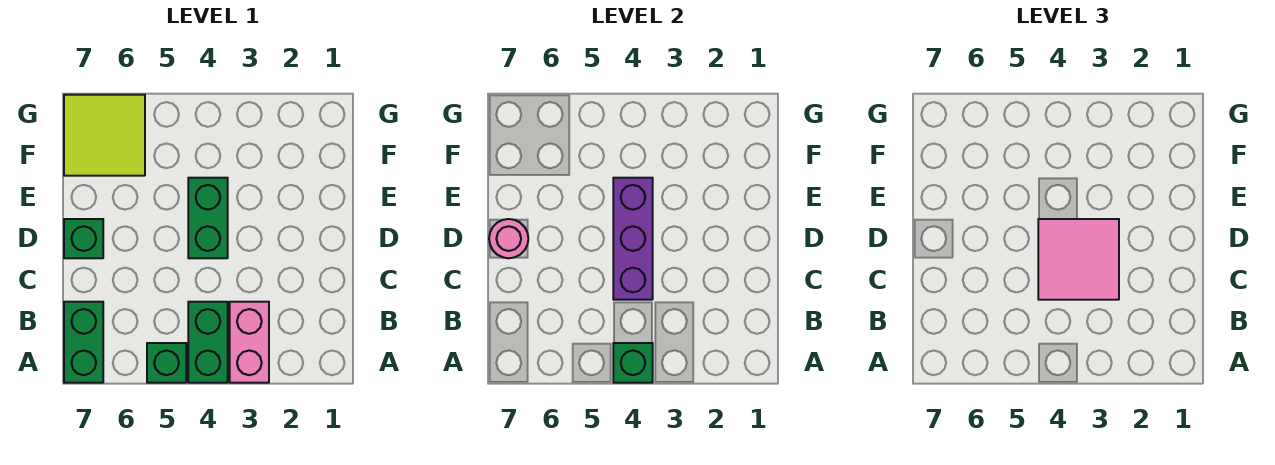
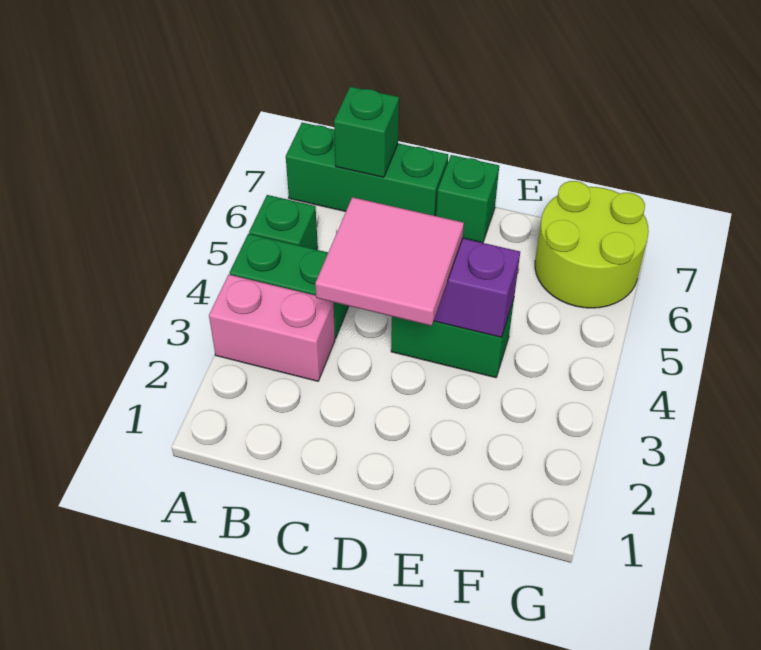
green 1x1 brick [613,343,653,383] -> green 1x1 brick moved to [334,87,399,177]
green 1x2 brick [64,302,103,383] -> green 1x3 brick [286,123,448,216]
pink 1x1 round brick [489,219,528,258] -> none
lime 2x2 tile [64,95,145,176] -> lime 2x2 round brick [535,181,649,308]

